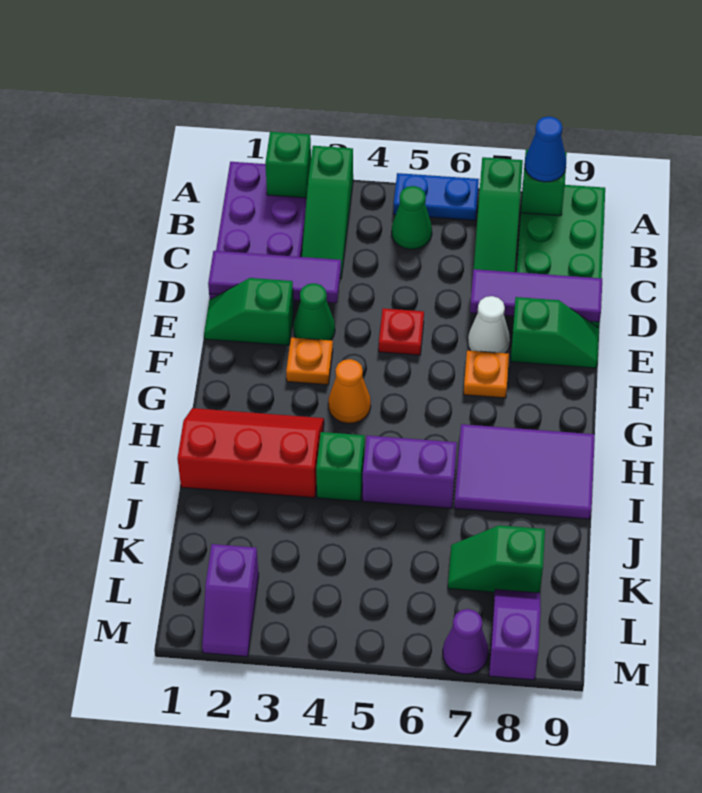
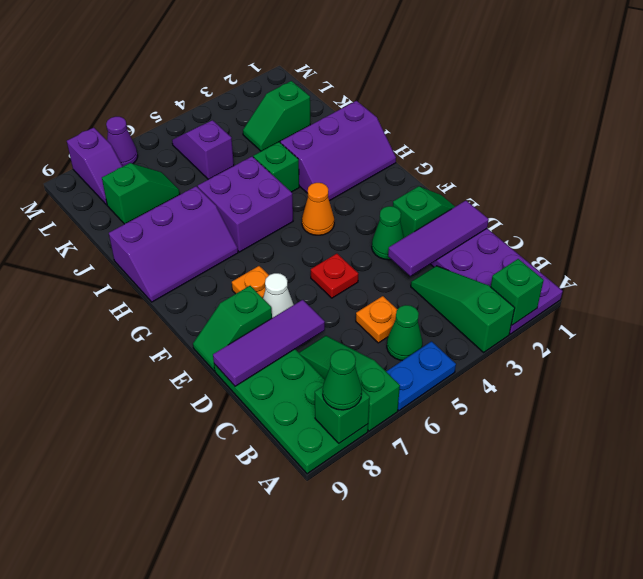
blue 1x1 cone [525,116,566,182] -> green 1x1 cone [323,349,362,410]
orange 1x1 plate [286,338,333,385] -> orange 1x1 plate moved to [356,296,397,343]
red 2x3 slope [177,408,324,498] -> purple 2x3 slope [280,101,396,201]
purple 2x3 tile [454,424,595,519] -> purple 2x3 slope [109,186,238,302]
purple 1x2 brick [363,435,457,508] -> purple 2x2 brick [198,157,293,252]
none -> green 1x2 slope [243,81,310,151]
purple 1x2 slope [202,544,259,657] -> purple 1x2 slope moved to [172,120,234,179]

